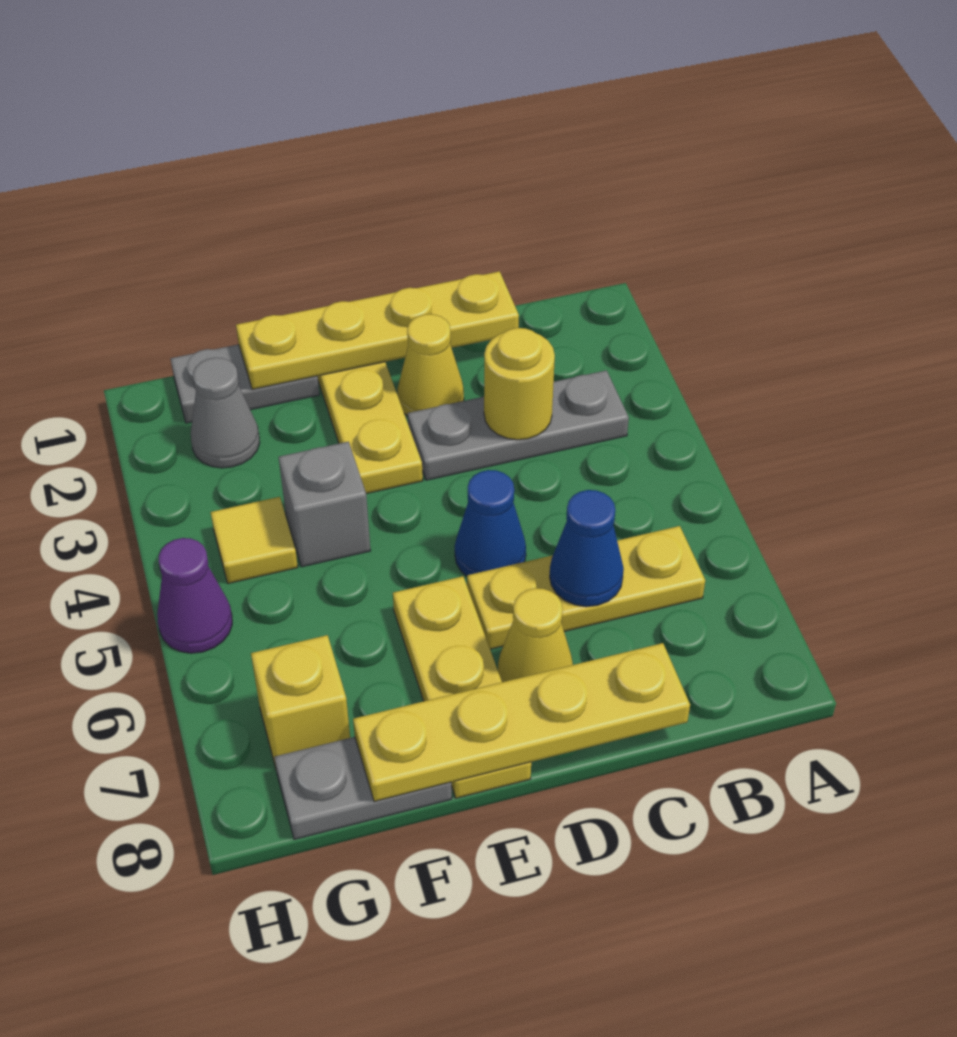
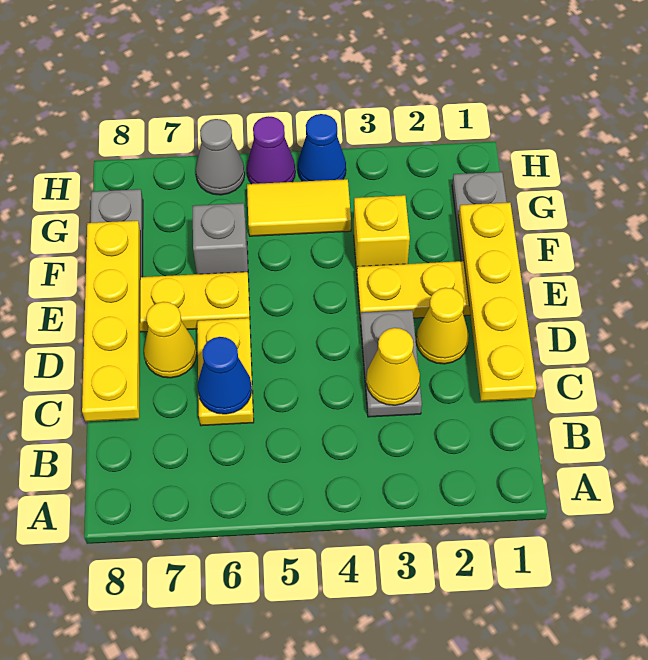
grey 1x3 plate [408,370,629,480] -> grey 1x2 plate [361,310,422,417]
yellow 1x3 plate [467,526,705,649] -> yellow 1x2 plate [197,318,254,426]
yellow 1x1 round brick [484,328,555,440] -> yellow 1x1 cone [366,328,420,405]
blue 1x1 cone [455,470,526,576] -> blue 1x1 cone moved to [298,114,346,181]
grey 1x1 brick [279,442,370,567] -> grey 1x1 brick moved to [192,203,249,280]
grey 1x1 cone [191,358,260,468] -> grey 1x1 cone moved to [196,119,245,195]
yellow 1x1 tile [211,497,298,584] -> yellow 1x2 tile [247,179,351,236]
yellow 1x1 brick [251,635,350,768] -> yellow 1x1 brick moved to [354,195,410,272]

